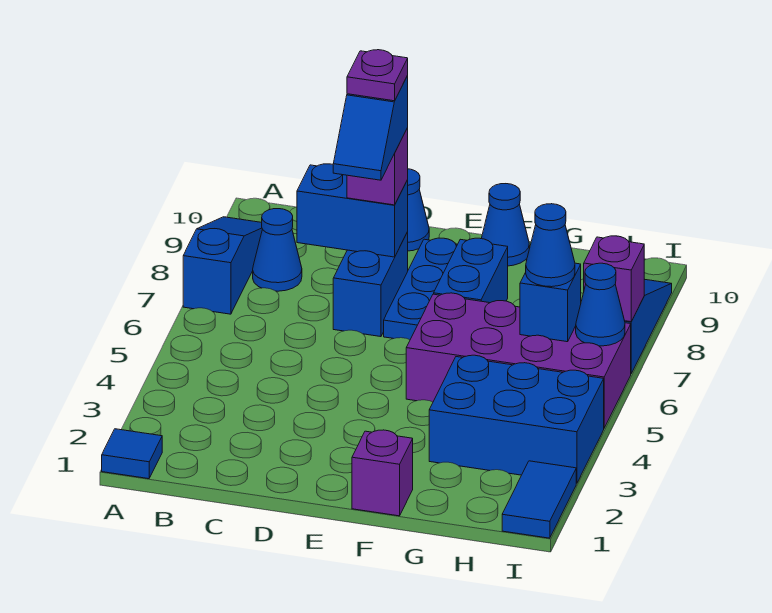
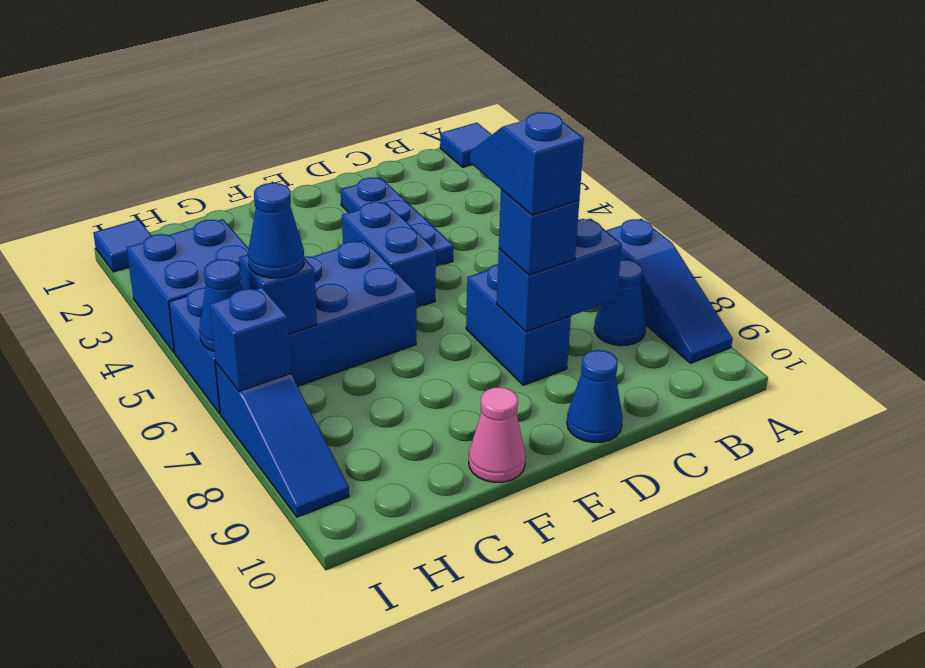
purple 1x1 brick [347,128,408,205] -> blue 1x1 brick [499,190,579,275]
purple 1x1 plate [347,50,408,101] -> none
blue 1x3 plate [384,238,457,340] -> blue 1x3 plate moved to [341,178,453,266]
purple 1x1 brick [352,430,413,516] -> none
purple 2x4 brick [406,293,631,428] -> blue 2x4 brick [169,240,416,414]
blue 1x2 brick [434,238,508,303] -> blue 1x2 brick moved to [342,202,436,308]
blue 1x1 cone [481,184,529,266] -> pink 1x1 cone [469,387,526,482]
blue 2x3 brick [429,355,604,483] -> blue 2x2 brick [127,219,249,353]
blue 1x2 tile [502,461,576,538] -> blue 1x1 tile [93,219,152,272]
purple 1x1 brick [584,236,644,322] -> blue 1x1 brick [210,287,291,391]

